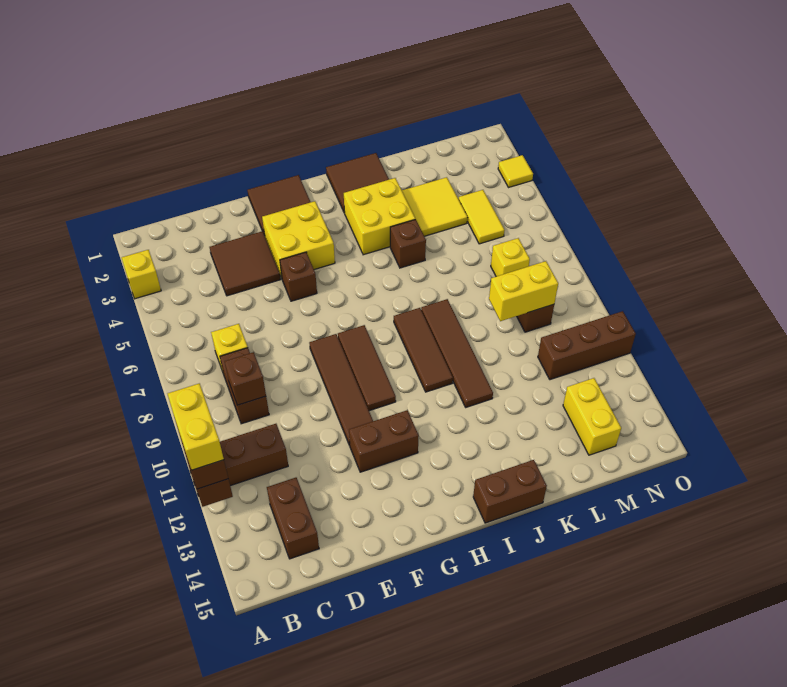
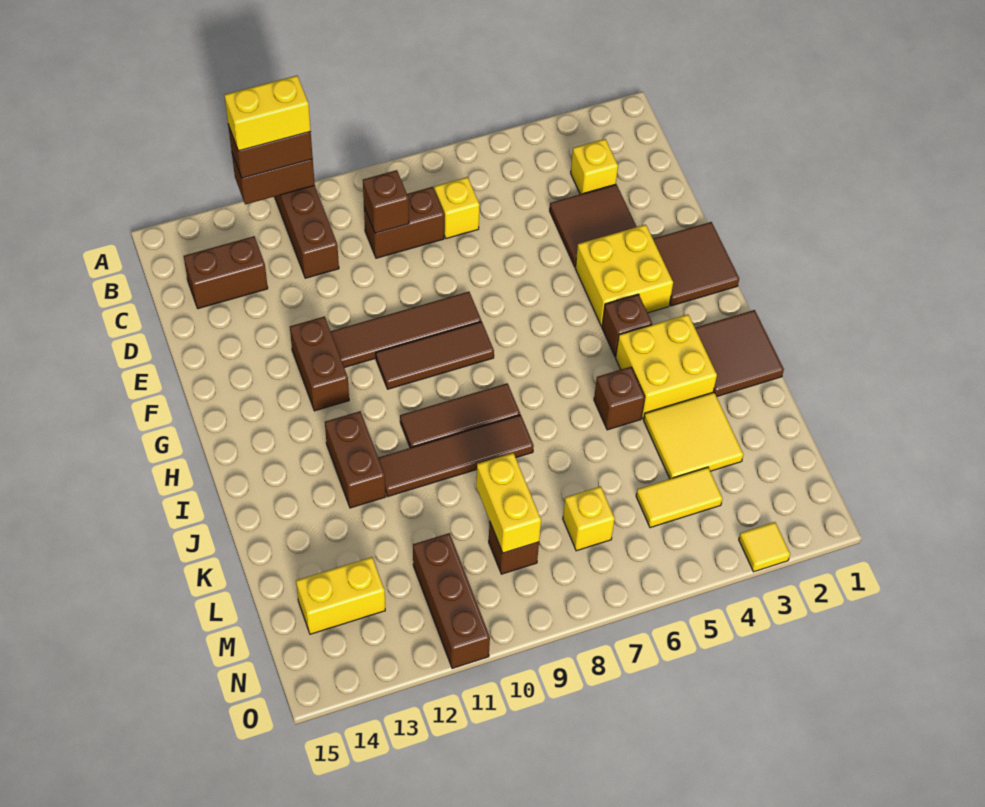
yellow 1x1 brick [122,250,161,299] -> yellow 1x1 brick moved to [571,139,618,194]
brown 1x1 brick [280,252,317,301] -> brown 1x1 brick moved to [602,294,652,357]
brown 1x2 brick [473,460,547,523] -> brown 1x2 brick moved to [325,411,386,508]

